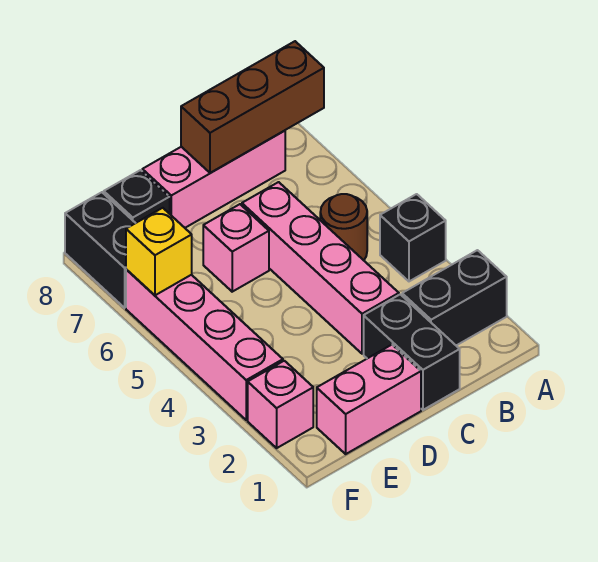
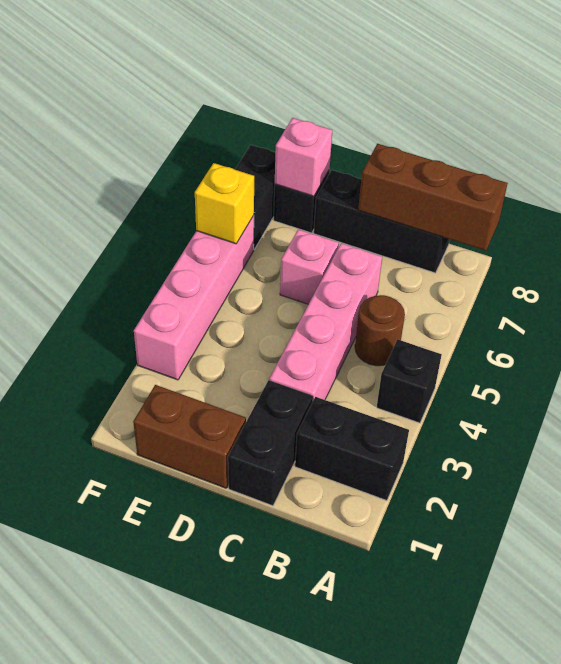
pink 1x3 brick [142,131,285,228] -> black 1x3 brick [314,170,450,273]
pink 1x2 brick [317,345,421,454] -> brown 1x2 brick [133,385,246,488]
pink 1x1 brick [248,361,313,448] -> pink 1x1 brick moved to [275,118,332,196]

